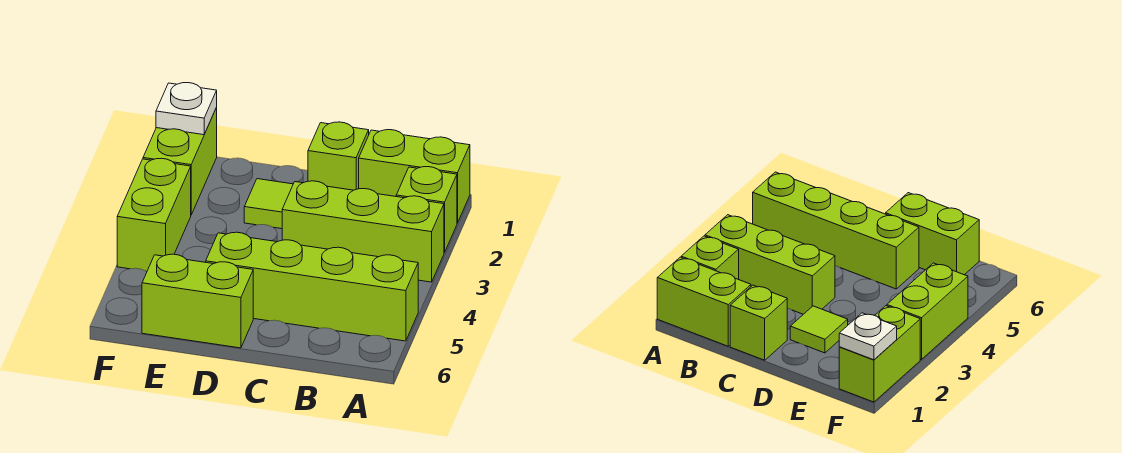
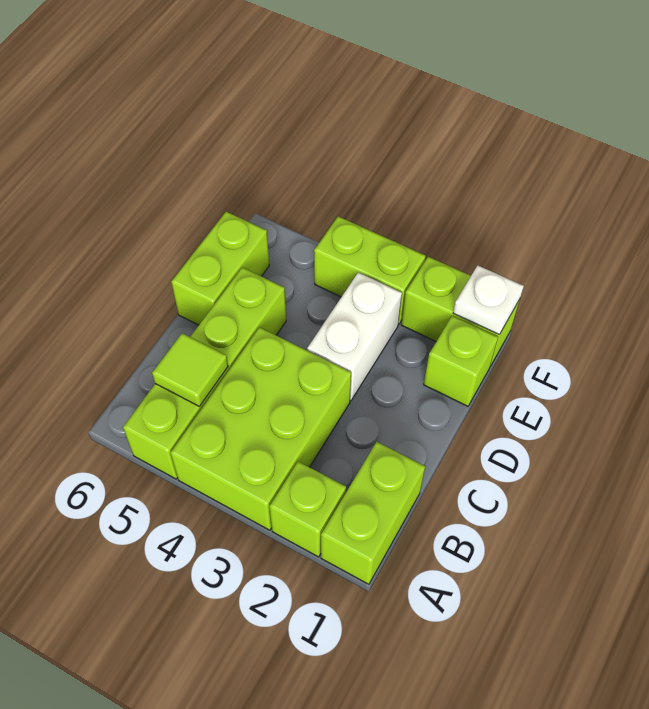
lime 1x3 brick [282,181,444,282] -> lime 2x3 brick [170,327,351,530]
lime 1x1 brick [308,122,369,190] -> lime 1x1 brick moved to [424,316,498,406]
lime 1x1 tile [244,179,293,229] -> lime 1x1 tile moved to [152,333,228,407]
none -> white 1x2 brick [307,273,402,401]

